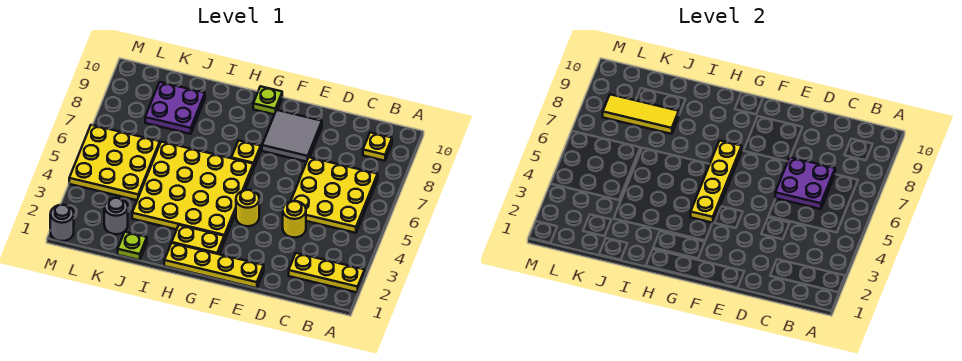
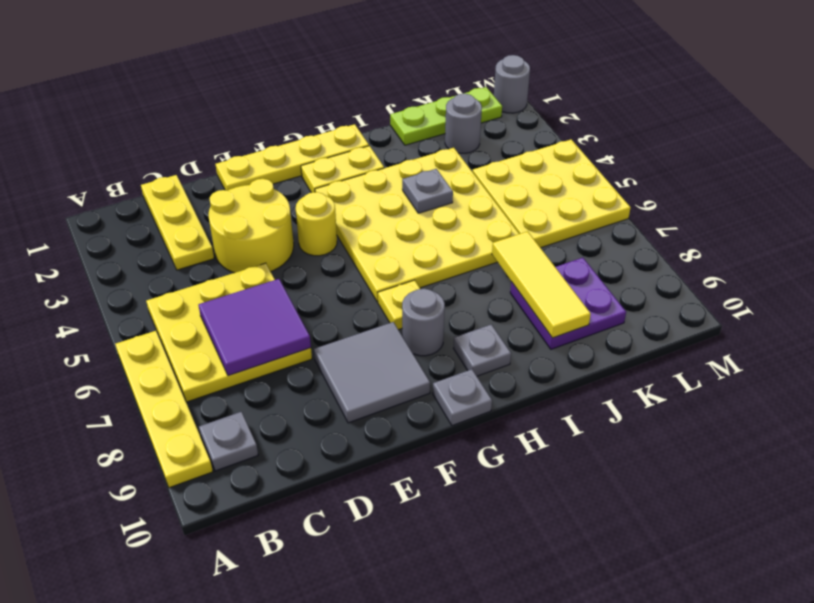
yellow 1x3 plate [289,253,365,293] -> yellow 1x3 plate turned to [141,175,214,270]
yellow 1x1 plate [363,132,392,161] -> grey 1x1 plate [199,412,258,471]
purple 2x2 plate [775,157,835,209] -> purple 2x2 tile [199,279,311,376]
yellow 1x1 round brick [283,201,306,238] -> yellow 2x2 round brick [208,179,294,273]
yellow 1x4 plate [691,141,742,223] -> yellow 1x4 plate moved to [115,331,213,488]
none -> grey 1x1 round brick [402,289,445,356]
lime 1x1 plate [253,86,282,114] -> grey 1x1 plate [433,369,492,426]
none -> grey 1x1 plate [454,324,511,376]
none -> grey 1x1 plate [402,169,453,213]
lime 1x1 plate [118,232,147,260] -> lime 1x3 plate [390,87,502,145]
yellow 1x3 tile [603,94,679,134] -> yellow 1x3 tile turned to [492,231,591,338]

